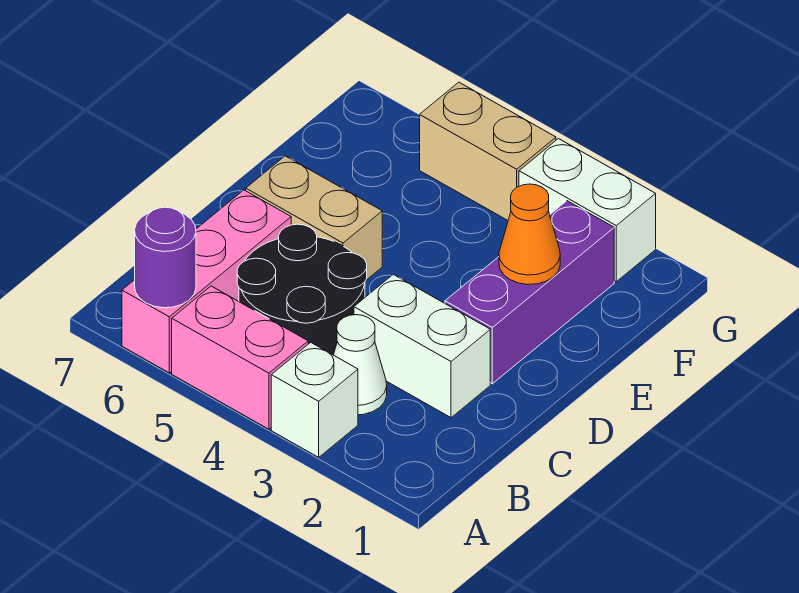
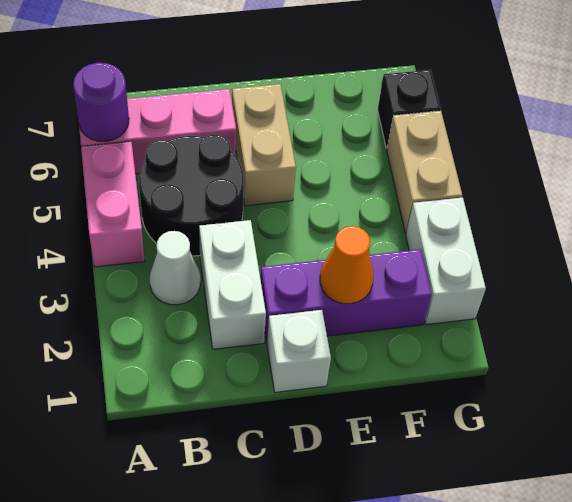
white 1x1 brick [271,342,358,457] -> white 1x1 brick moved to [267,310,331,392]
none -> black 1x1 brick [378,70,441,148]

